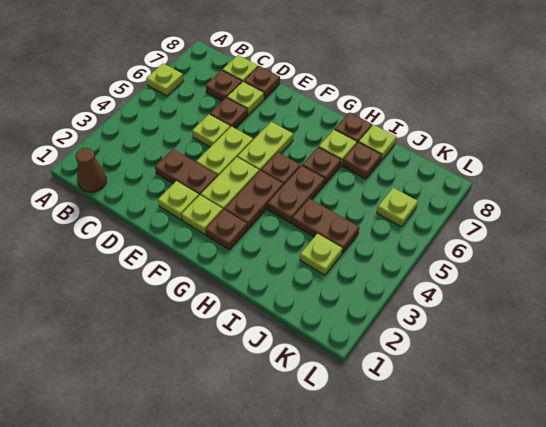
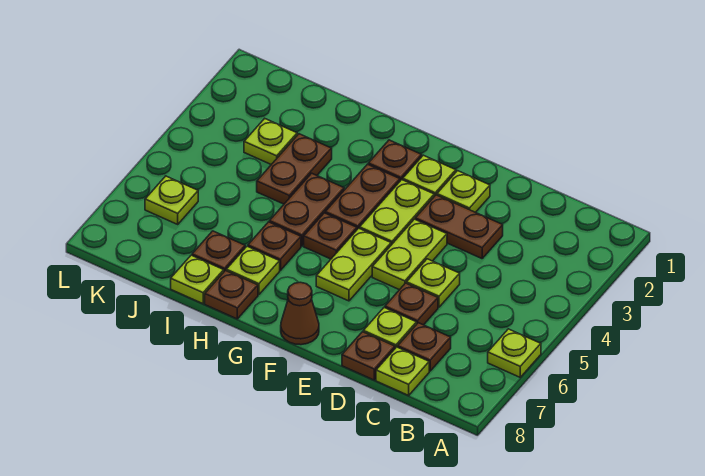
brown 1x1 cone [76,148,107,192] -> brown 1x1 cone moved to [281,282,319,345]
brown 1x2 plate [292,198,359,253] -> brown 1x2 plate turned to [257,134,332,204]

